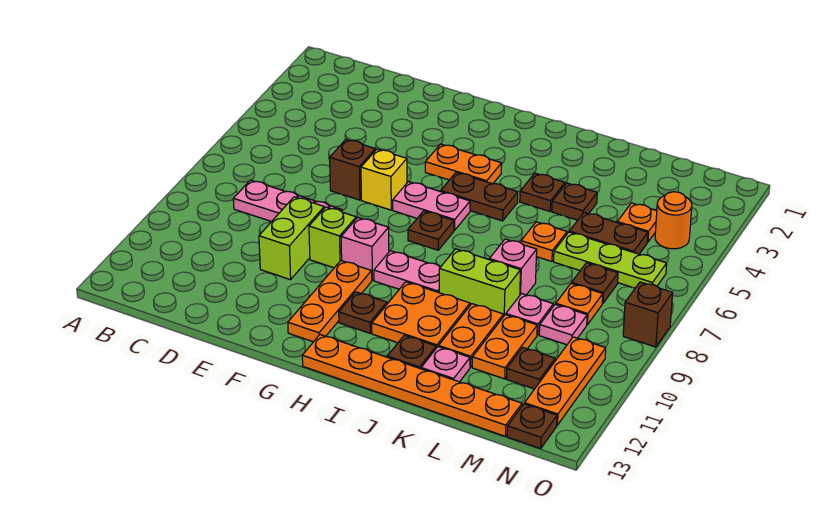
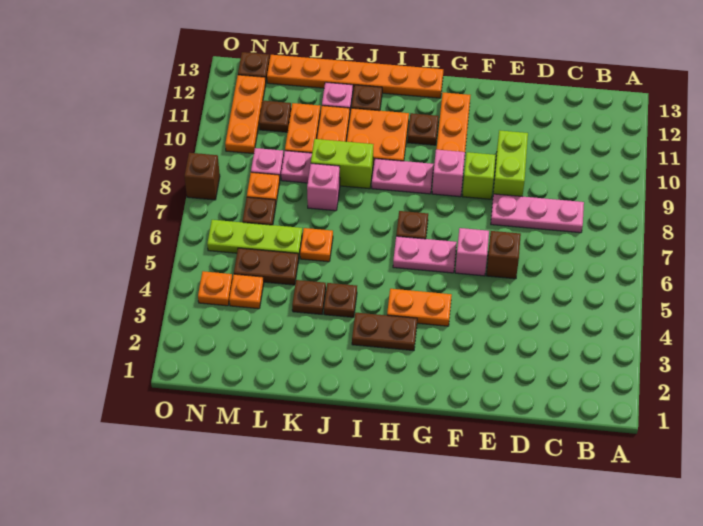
yellow 1x1 brick [361,149,407,210] -> pink 1x1 brick [455,228,489,276]
brown 1x2 plate [441,173,518,221] -> brown 1x2 plate moved to [352,313,417,351]
orange 1x1 round brick [655,192,692,249] -> orange 1x1 plate [198,271,233,306]

